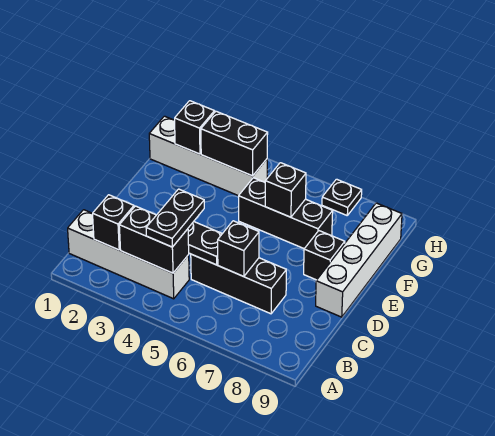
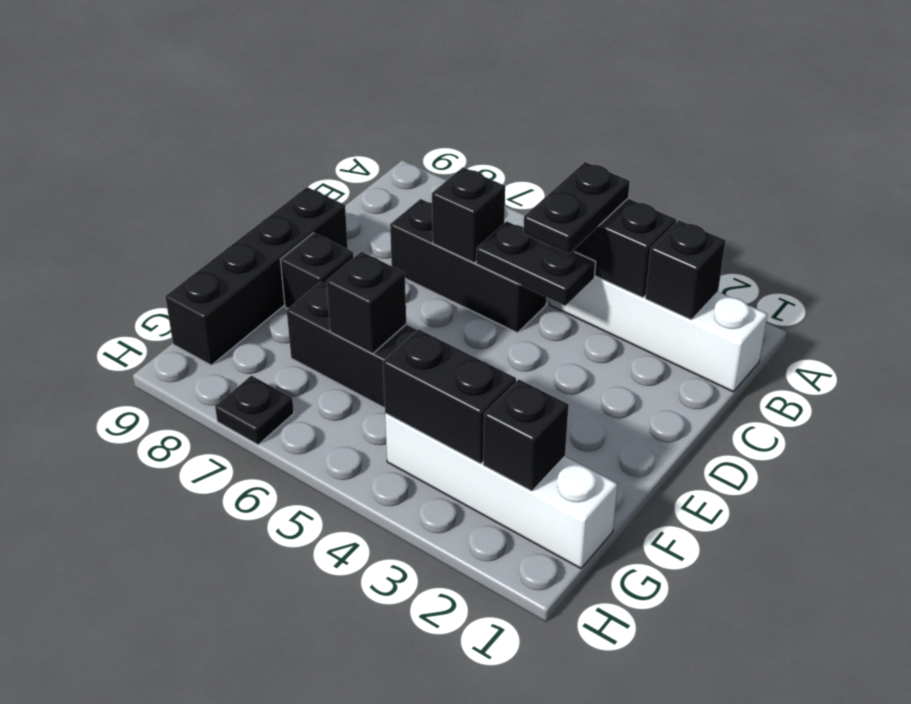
white 1x4 brick [316,203,402,317] -> black 1x4 brick [165,187,348,365]

